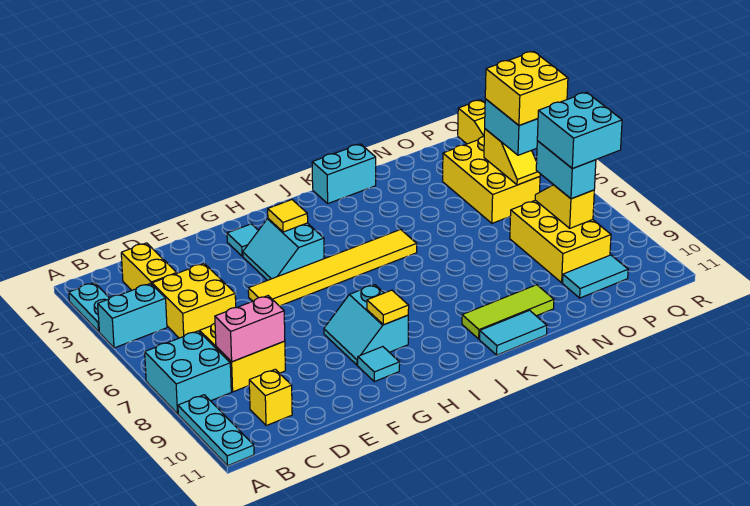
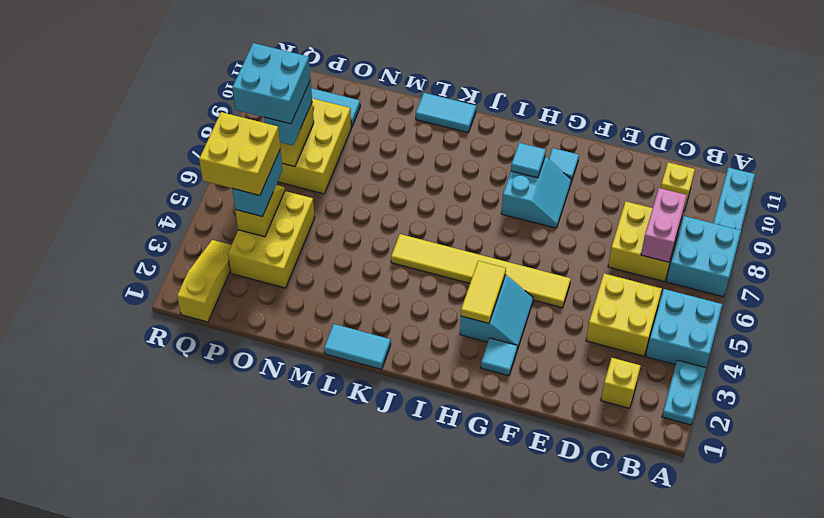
cyan 1x2 brick [98,284,167,348] -> cyan 2x2 brick [646,289,722,368]
yellow 1x2 brick [121,243,177,290] -> yellow 1x1 brick [601,358,640,408]
pink 1x2 brick [215,296,285,362] -> pink 1x2 brick turned to [641,188,687,262]
yellow 1x1 tile [268,200,308,232] -> yellow 1x2 tile [461,261,506,323]
yellow 1x1 tile [367,290,409,325] -> cyan 1x1 tile [511,143,546,178]
cyan 1x2 brick [312,144,376,203] -> cyan 1x2 tile [324,324,391,369]
lime 1x3 tile [462,285,554,339] -> none

